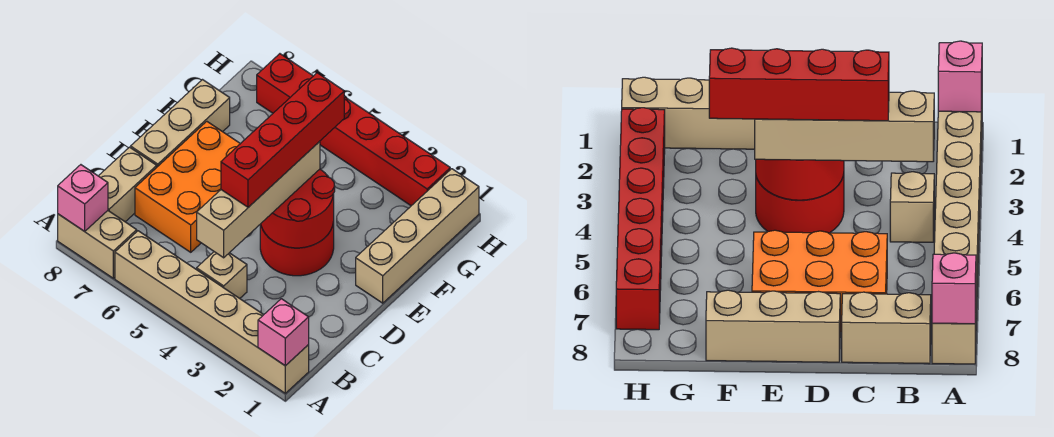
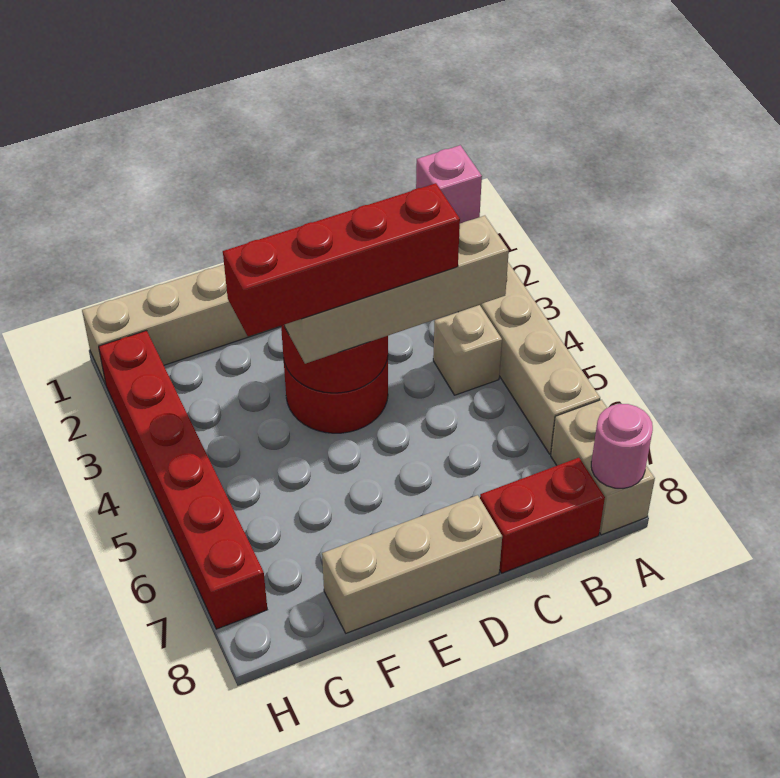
pink 1x1 brick [58,165,108,231] -> pink 1x1 round brick [591,404,653,488]
tan 1x2 brick [99,147,157,222] -> red 1x2 brick [480,458,605,573]
orange 2x3 brick [135,121,240,252] -> none

